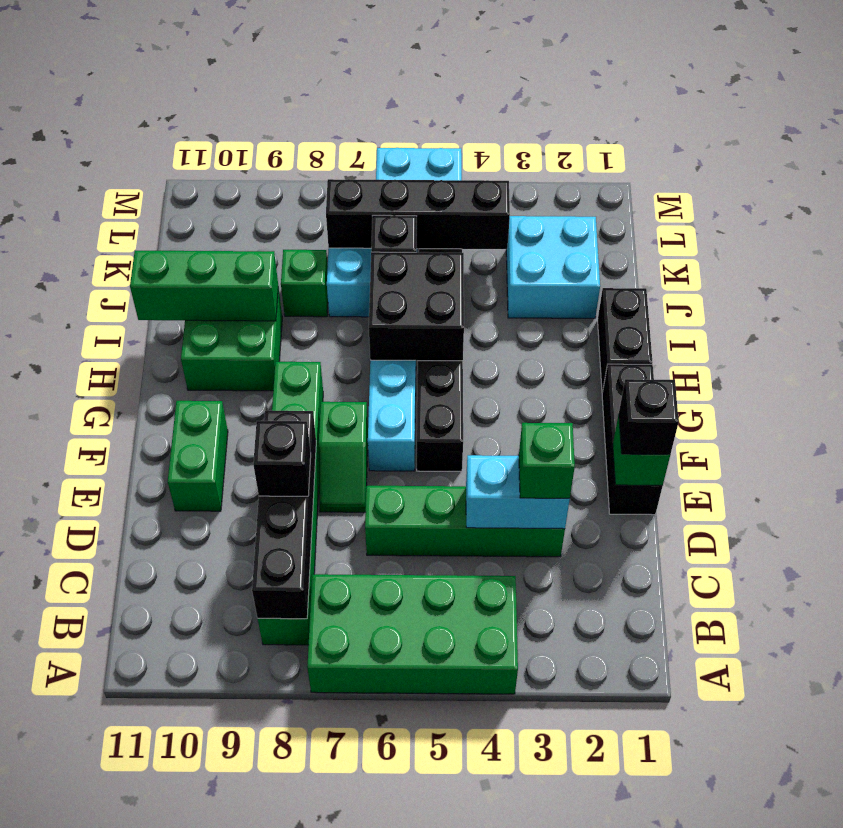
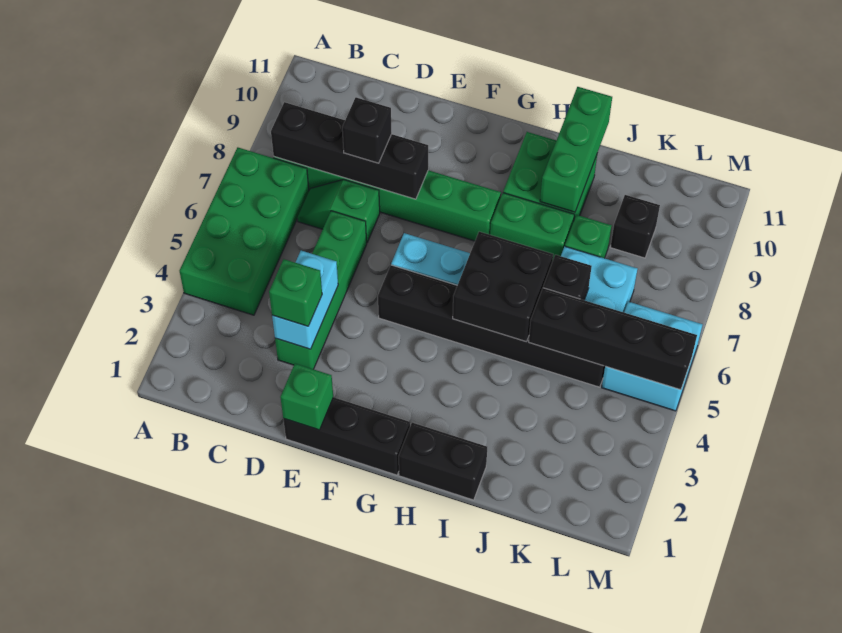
black 1x1 brick [619,379,679,454] -> black 1x1 brick moved to [611,195,660,258]
green 1x2 slope [319,402,368,512] -> green 1x2 slope moved to [297,180,380,242]
green 1x2 brick [168,401,228,511] -> green 1x2 brick moved to [490,193,574,259]
cyan 2x2 brick [506,216,600,318] -> none
black 1x4 brick [326,179,510,249] -> black 1x4 brick turned to [529,288,697,390]

